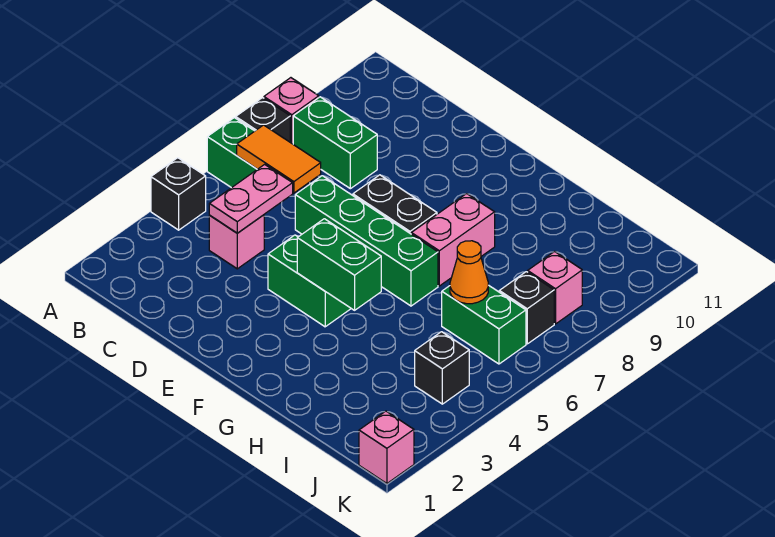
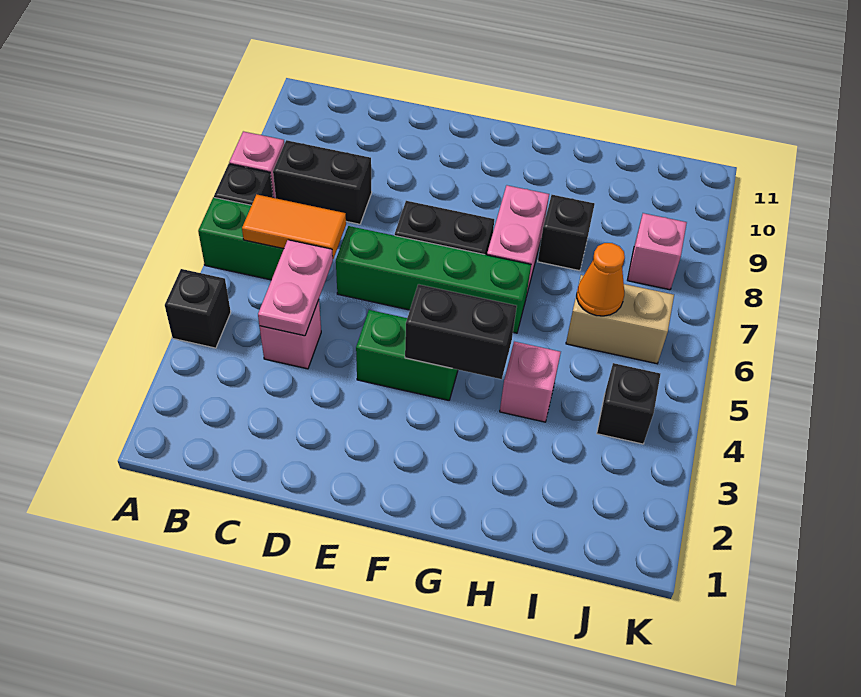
green 1x2 brick [293,97,377,189] -> black 1x2 brick [273,140,372,224]
green 1x2 brick [297,219,381,310] -> black 1x2 brick [405,284,517,379]
green 1x2 brick [442,285,526,364] -> tan 1x2 brick [566,275,674,364]
black 1x1 brick [499,272,554,344] -> black 1x1 brick moved to [538,195,595,271]
pink 1x1 brick [359,411,414,483] -> pink 1x1 brick moved to [500,342,561,422]

